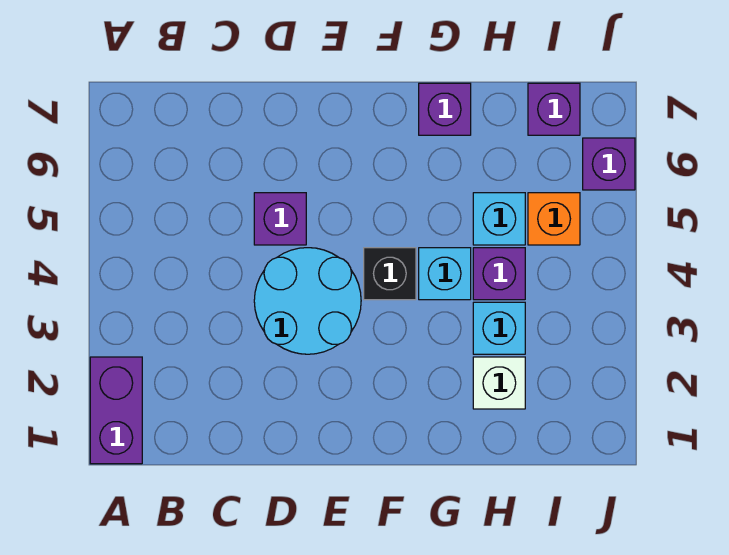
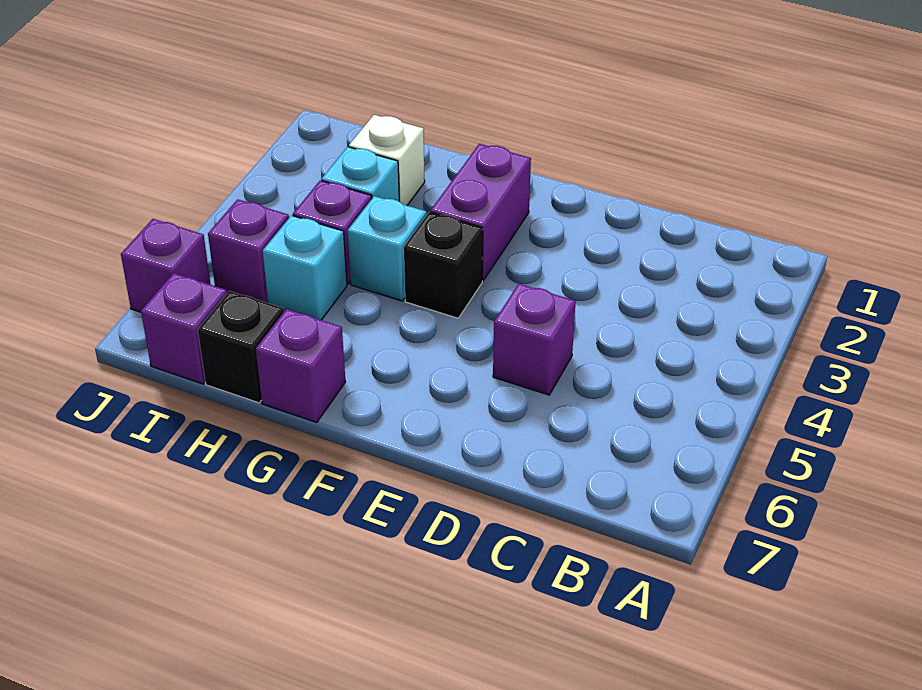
purple 1x2 brick [90,357,142,464] -> purple 1x2 brick moved to [431,144,531,281]
cyan 2x2 round brick [254,248,361,354] -> none
none -> black 1x1 brick [198,291,284,403]
orange 1x1 brick [528,193,580,245] -> purple 1x1 brick [208,199,289,303]

